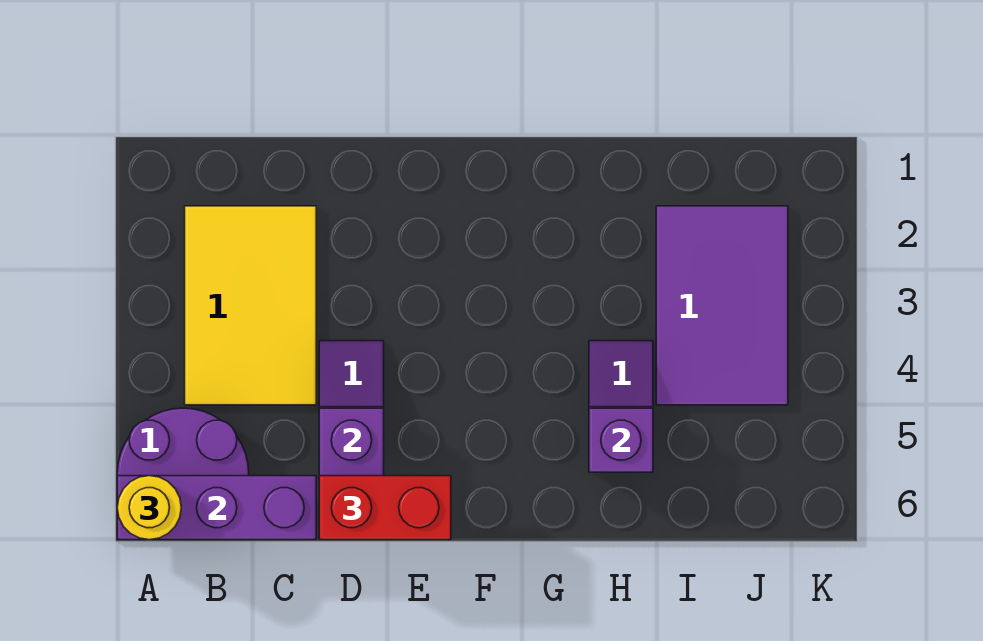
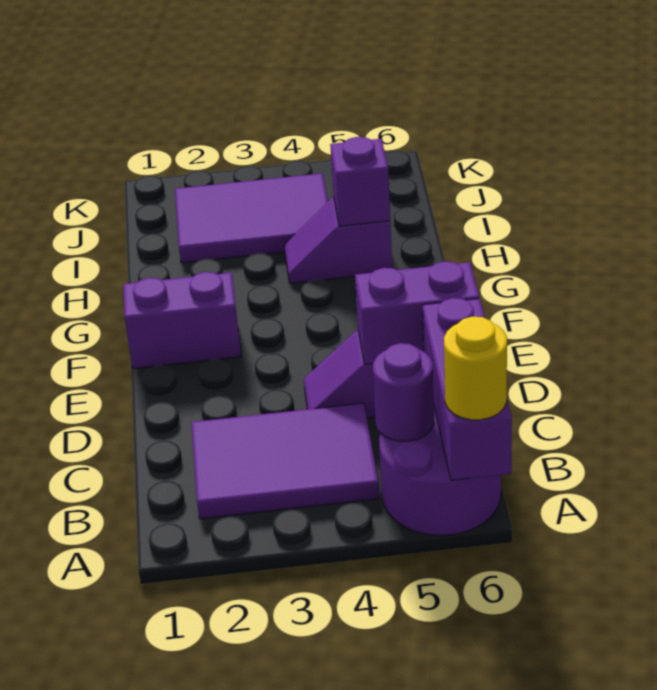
yellow 2x3 tile [185,206,316,405] -> purple 2x3 tile [191,403,379,519]
none -> purple 1x1 round brick [373,343,434,441]
red 1x2 brick [319,476,451,540] -> none
none -> purple 1x2 brick [123,272,241,369]

